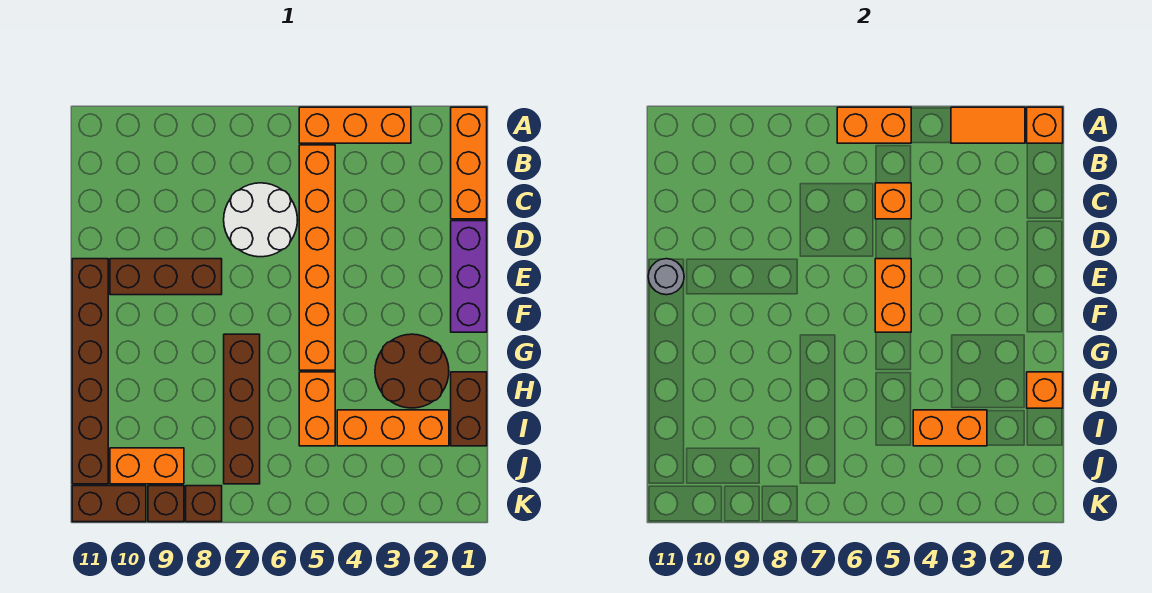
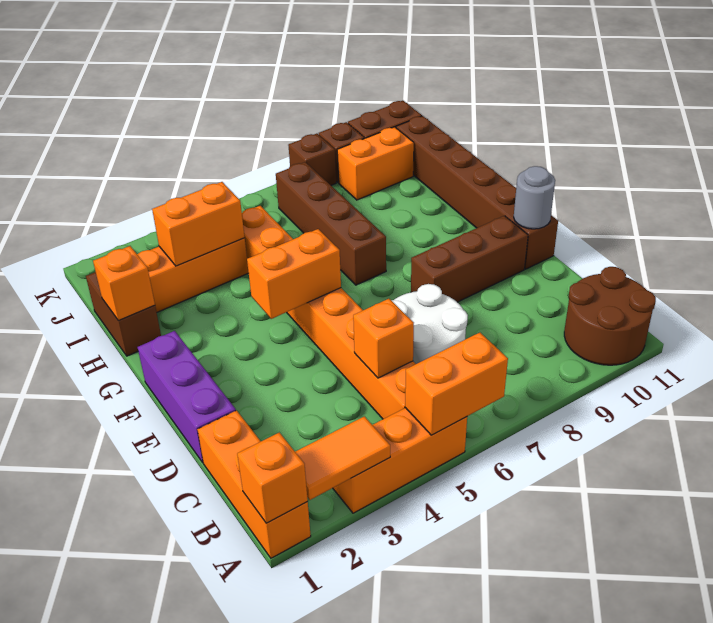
orange 1x2 brick [875,259,911,332] -> orange 1x2 brick turned to [247,229,341,319]
brown 2x2 round brick [375,334,449,408] -> brown 2x2 round brick moved to [564,267,656,365]

